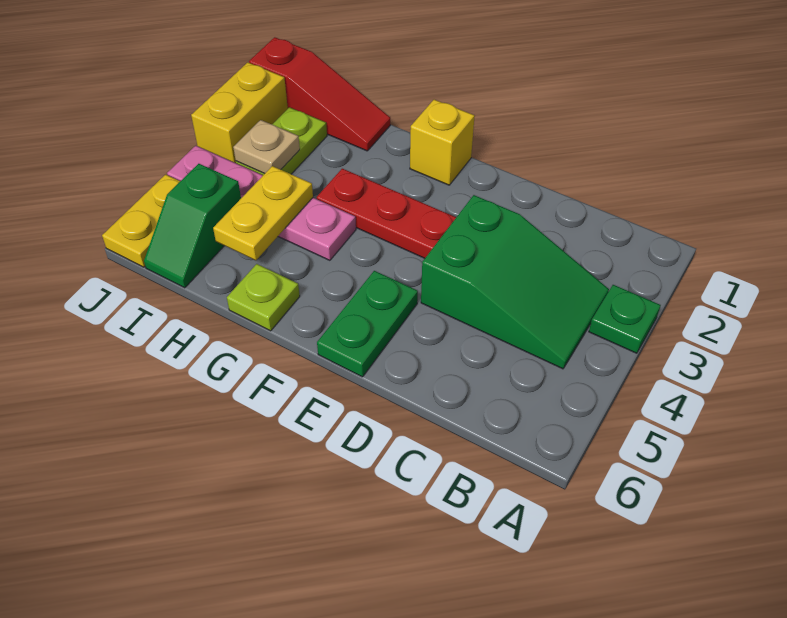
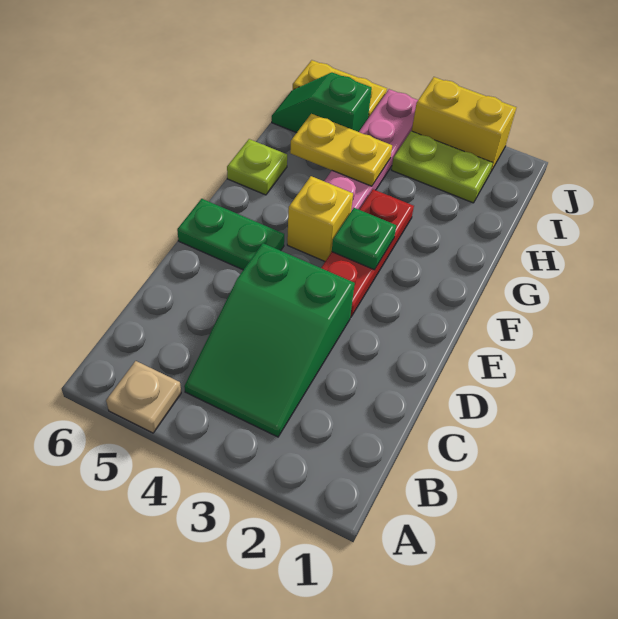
green 1x1 plate [589,285,661,353] -> green 1x1 plate moved to [332,208,396,270]
yellow 1x1 brick [410,100,475,185] -> yellow 1x1 brick moved to [287,176,353,261]
red 1x3 slope [249,37,390,151] -> none
tan 1x1 plate [233,120,300,174] -> tan 1x1 plate moved to [106,361,181,433]

